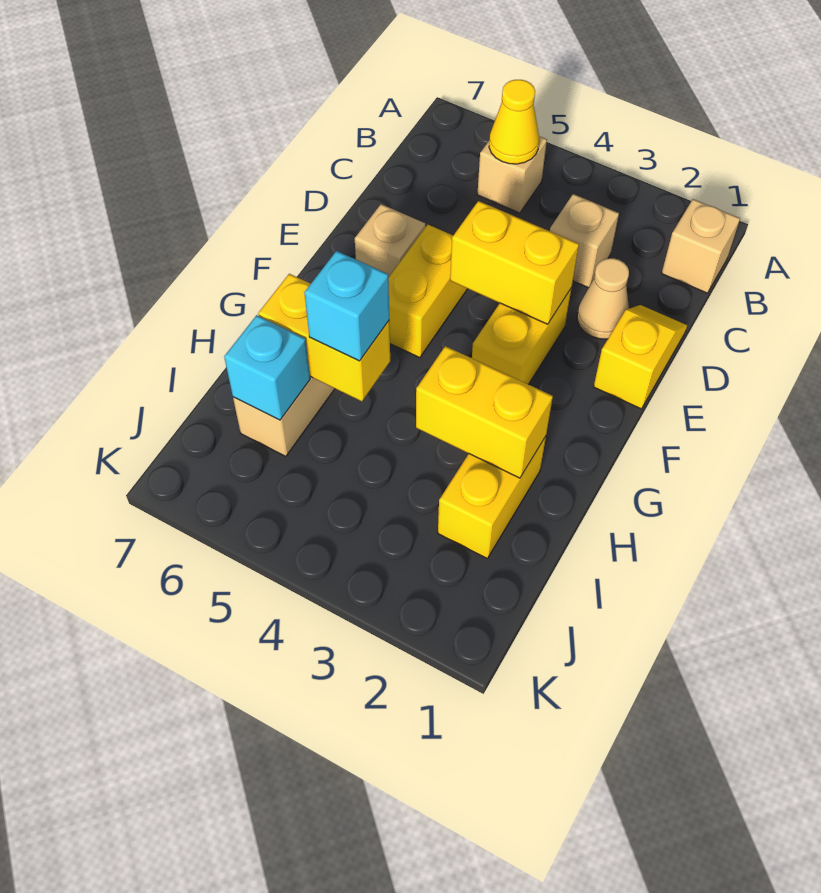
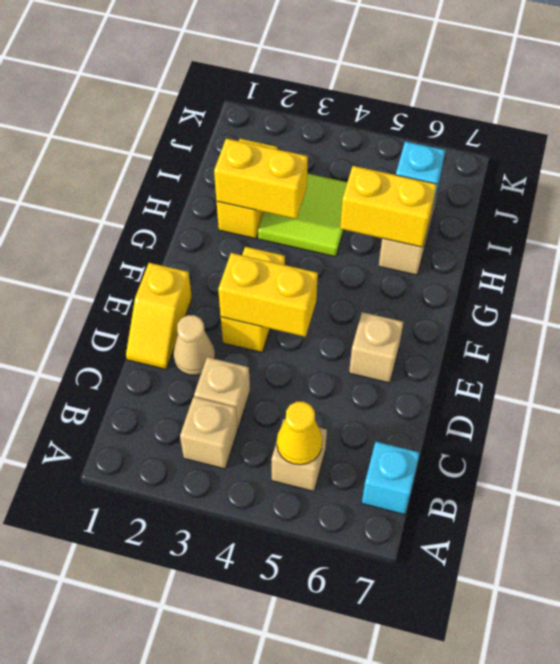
tan 1x1 brick [662,199,740,293] -> tan 1x1 brick moved to [180,397,238,469]
yellow 1x2 brick [388,225,468,358] -> none
none -> lime 2x2 tile [258,174,347,257]
cyan 1x1 brick [304,251,389,361] -> cyan 1x1 brick moved to [362,442,420,514]

